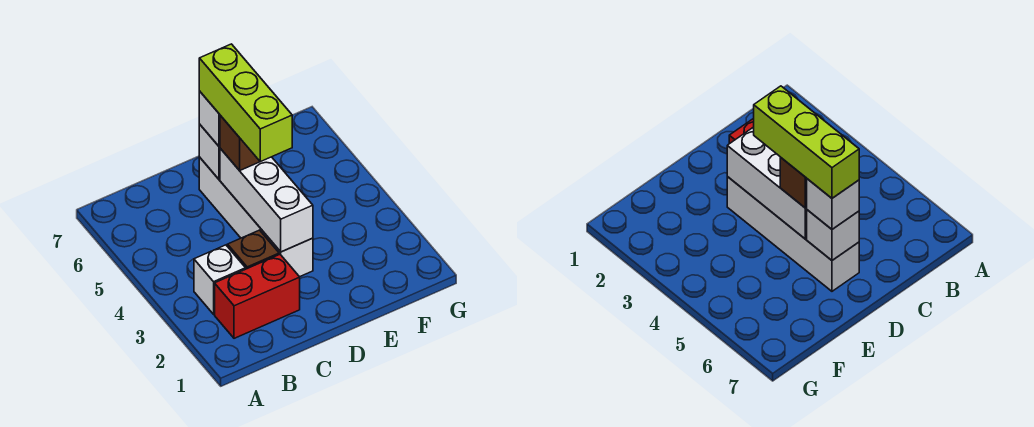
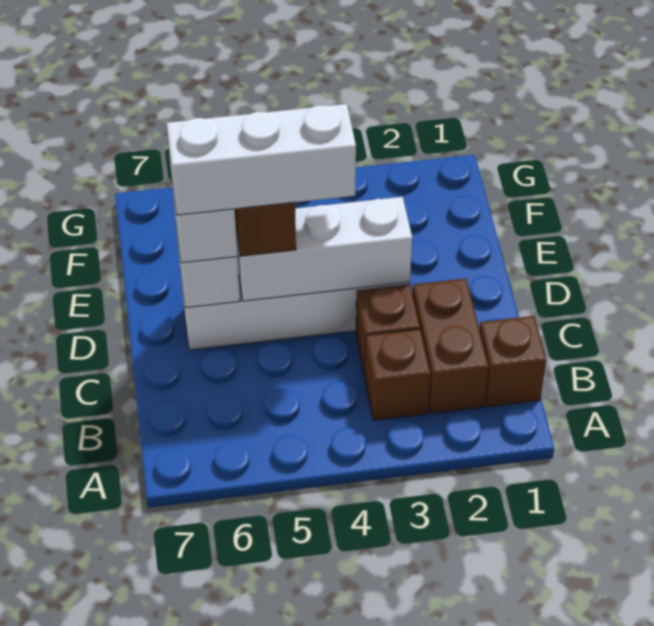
none -> brown 1x1 brick [480,316,546,407]
red 1x2 brick [215,254,300,338] -> brown 1x2 brick [413,278,488,414]
white 1x1 brick [194,245,246,314] -> brown 1x1 brick [364,329,430,420]
lime 1x3 brick [199,44,292,162] -> white 1x3 brick [167,104,356,215]

